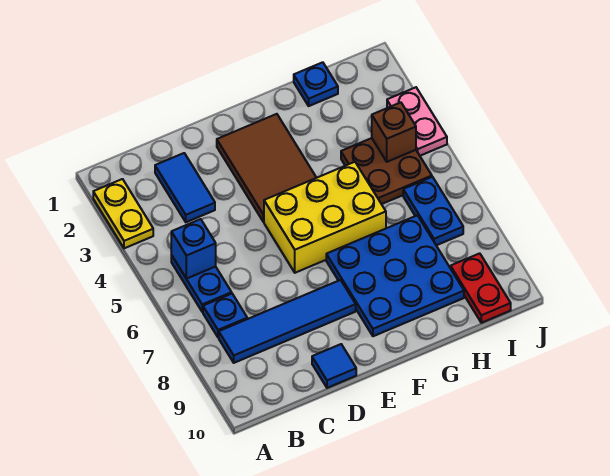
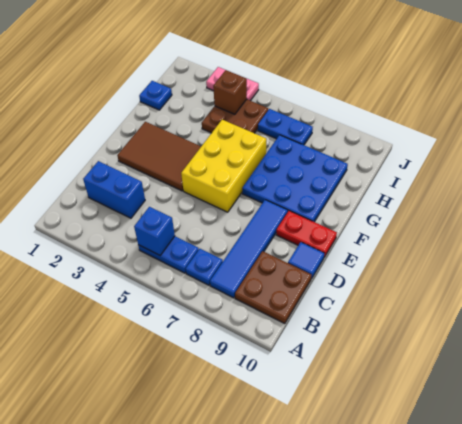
yellow 1x2 plate [93,179,153,248] -> none
none -> brown 2x2 plate [235,251,312,324]
blue 1x2 tile [155,153,215,222] -> blue 1x2 brick [83,161,145,218]
red 1x2 plate [451,253,511,323] -> red 1x2 plate moved to [276,211,337,257]

